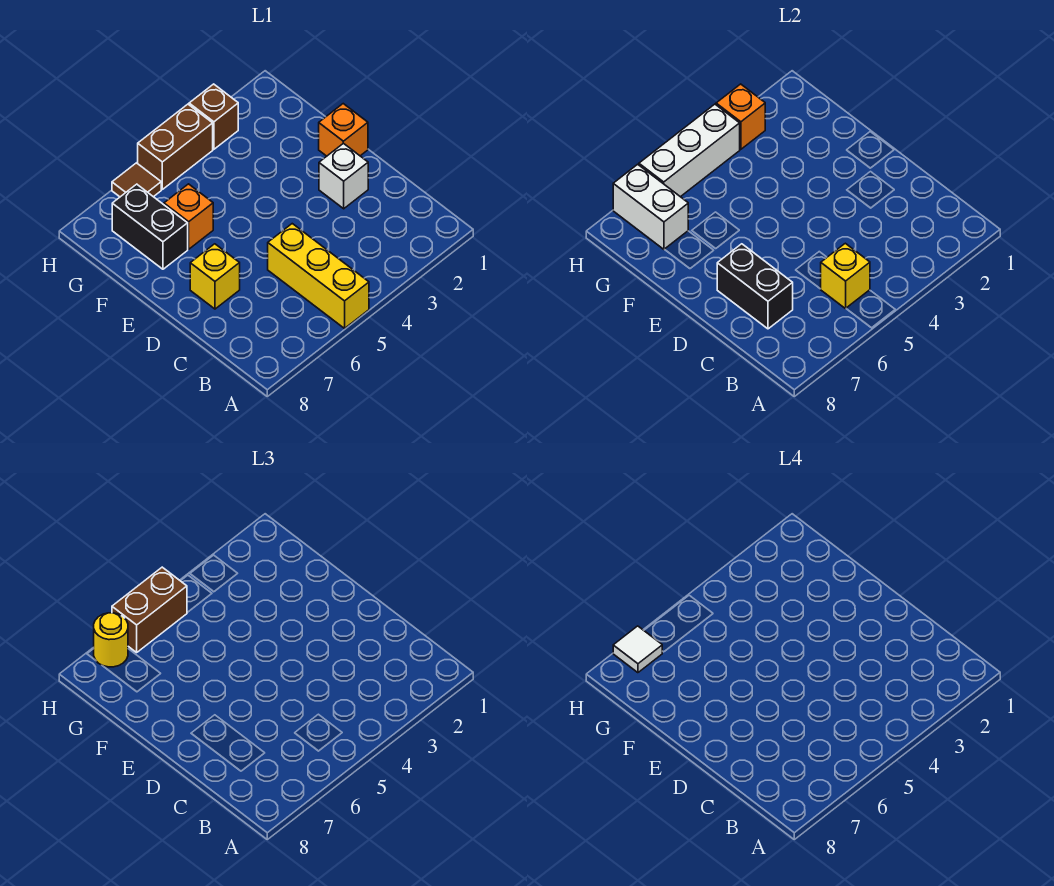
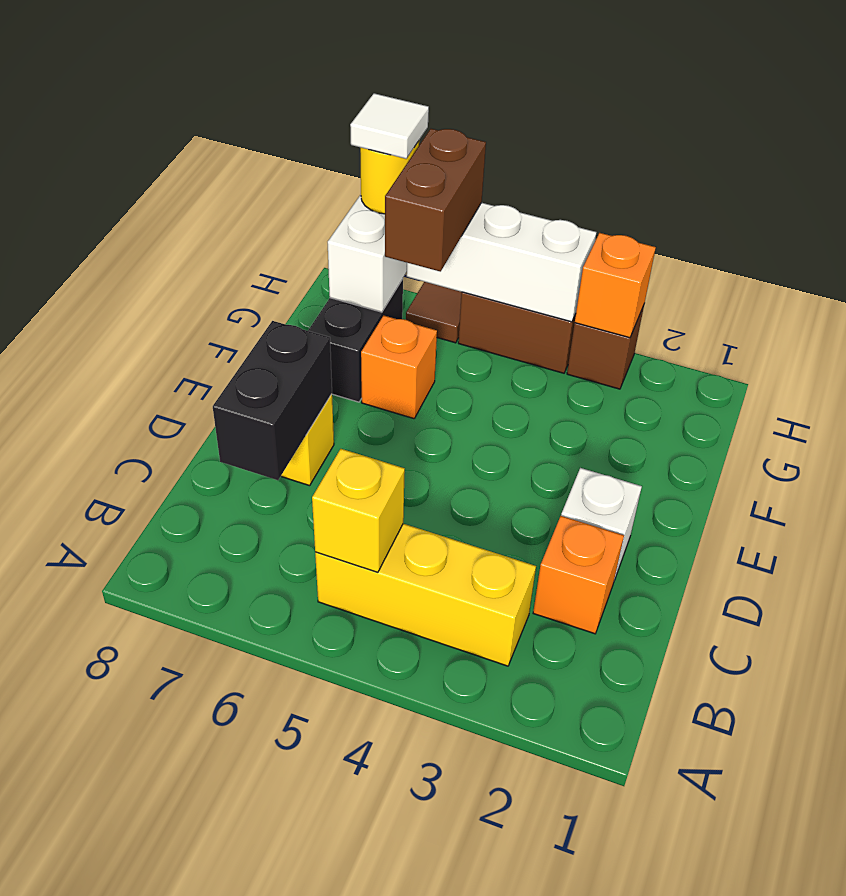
yellow 1x3 brick [268,224,369,328] -> yellow 1x3 brick turned to [315,524,536,666]
orange 1x1 brick [319,104,368,156] -> orange 1x1 brick moved to [533,516,624,634]
brown 1x2 brick [112,567,187,652] -> brown 1x2 brick turned to [385,129,486,272]

